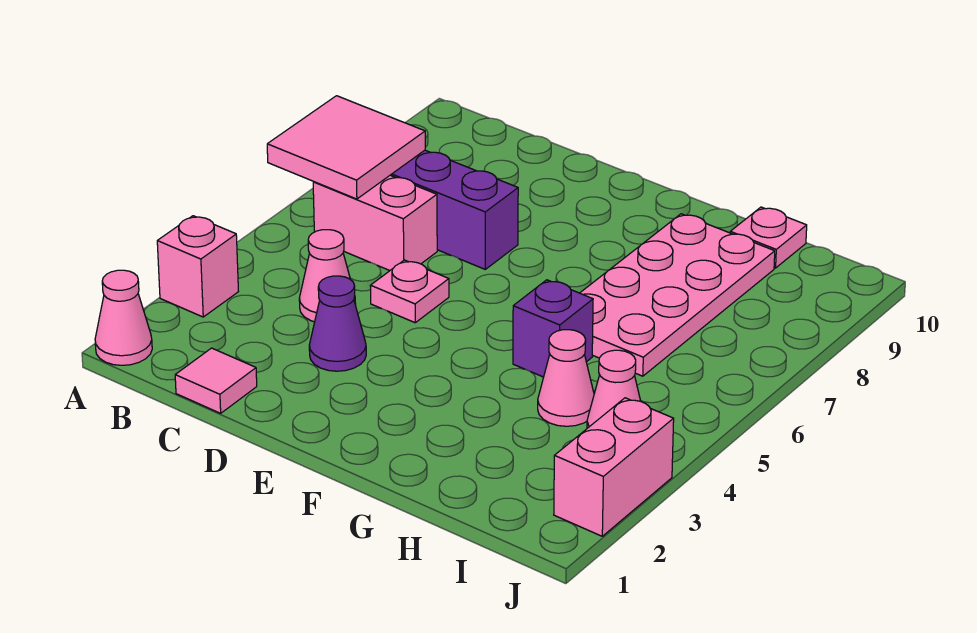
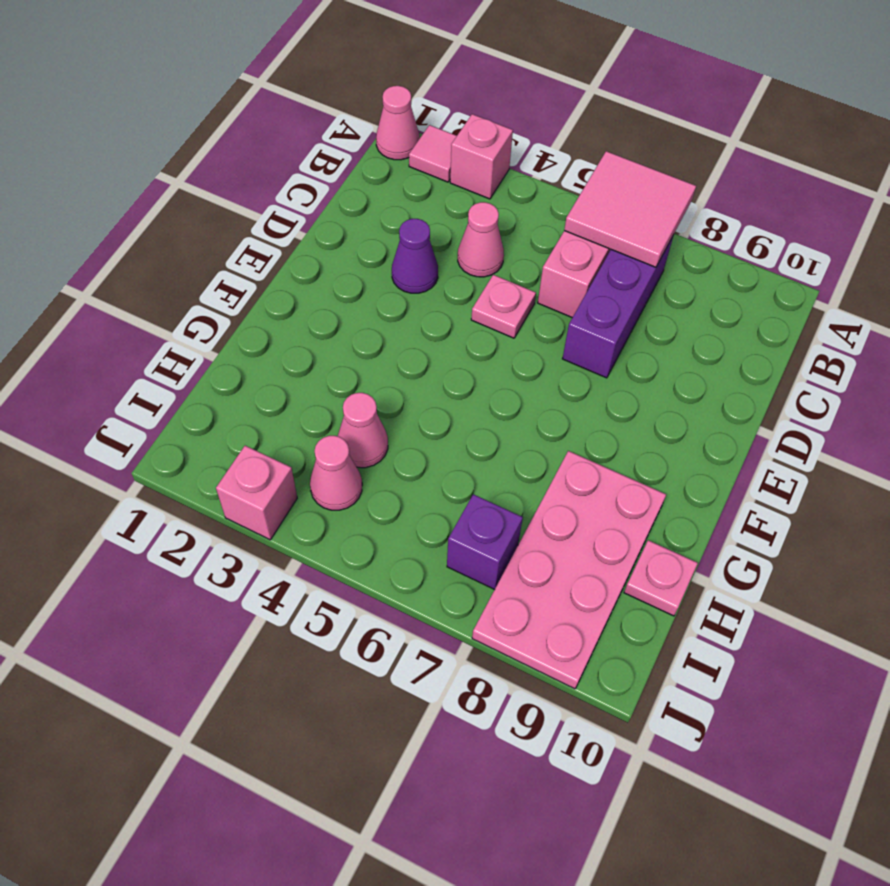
pink 1x1 tile [175,348,257,413] -> pink 1x1 tile moved to [409,125,457,182]
purple 1x1 brick [513,280,593,377] -> purple 1x1 brick moved to [447,494,523,590]
pink 2x4 plate [580,214,775,376] -> pink 2x4 plate turned to [472,451,666,689]
pink 1x2 brick [554,398,674,536] -> pink 1x1 brick [216,446,297,540]

